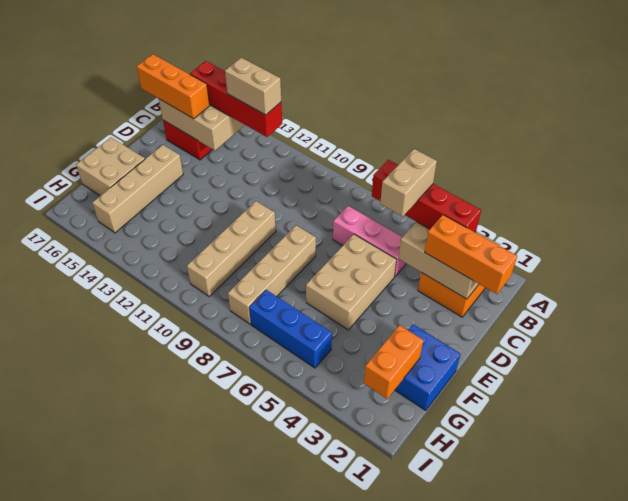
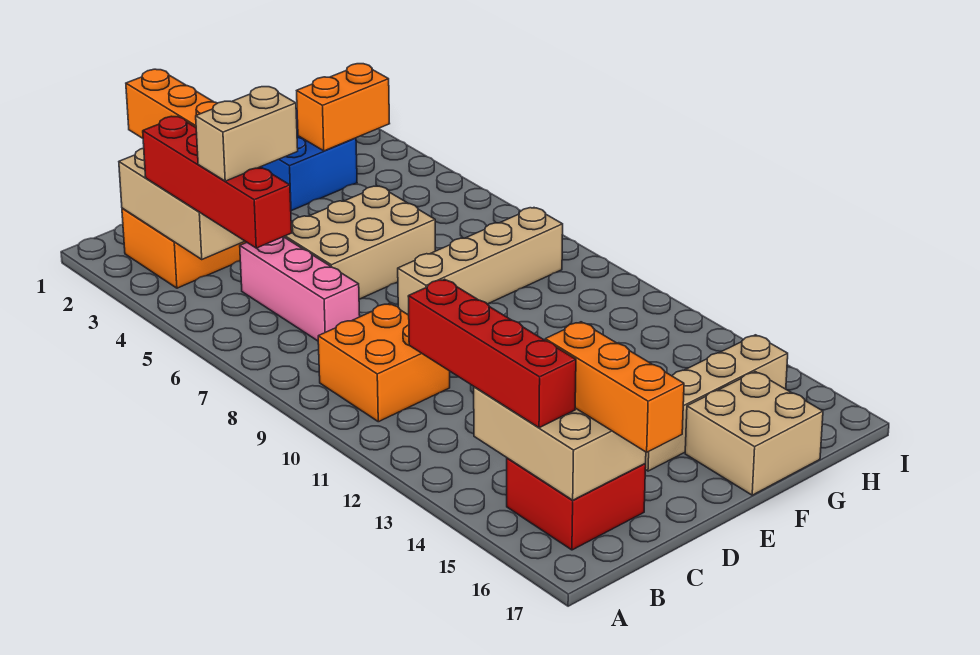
none -> orange 2x2 brick [318,304,450,422]
tan 1x2 brick [225,58,281,115] -> none
tan 1x4 brick [187,201,276,296] -> none
blue 1x3 brick [249,290,332,368] -> none

